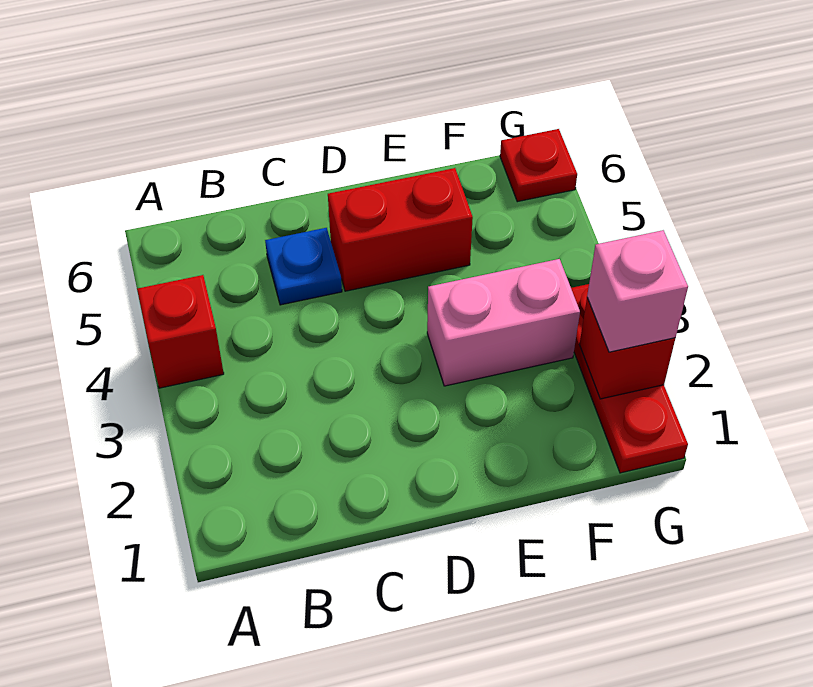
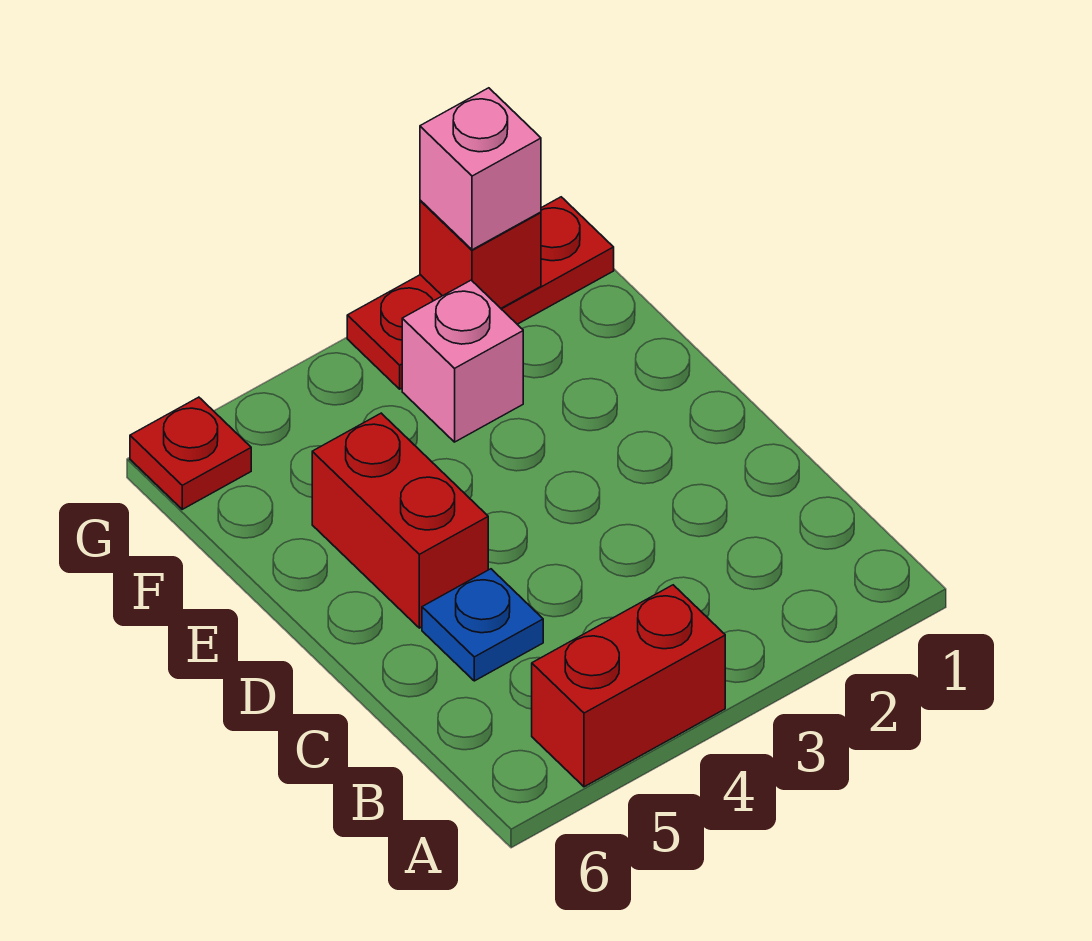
red 1x1 brick [137,275,224,388] -> red 1x2 brick [532,585,725,787]
pink 1x2 brick [427,259,580,386] -> pink 1x1 brick [402,280,523,442]

